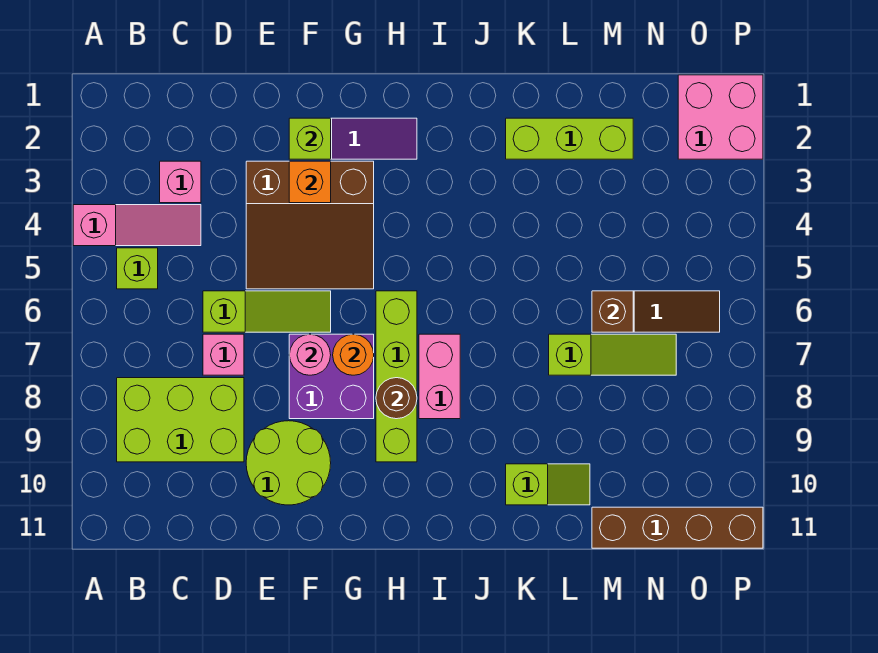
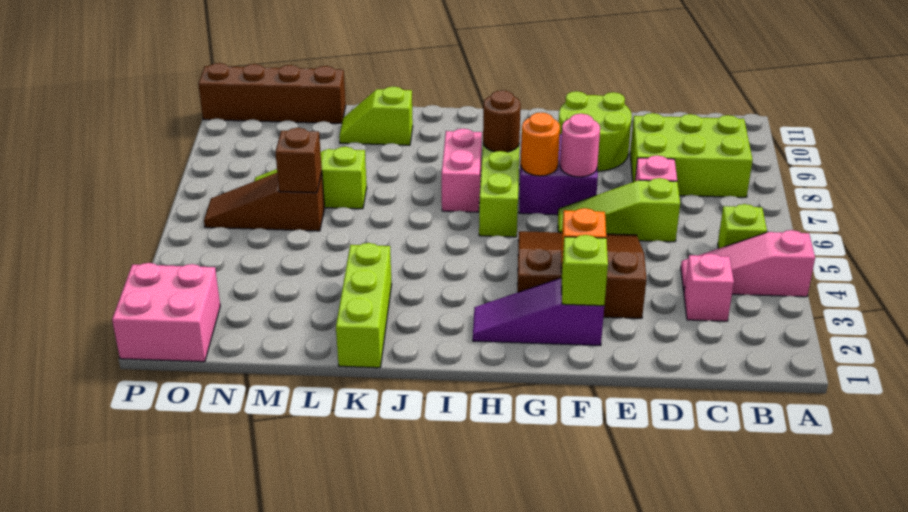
lime 1x3 brick [506,118,633,159] -> lime 1x3 brick turned to [336,243,392,368]

